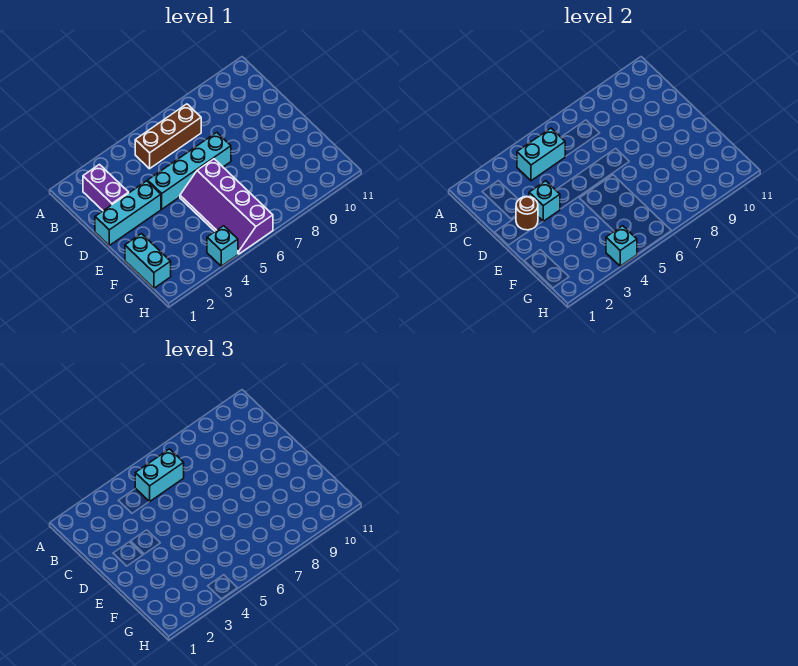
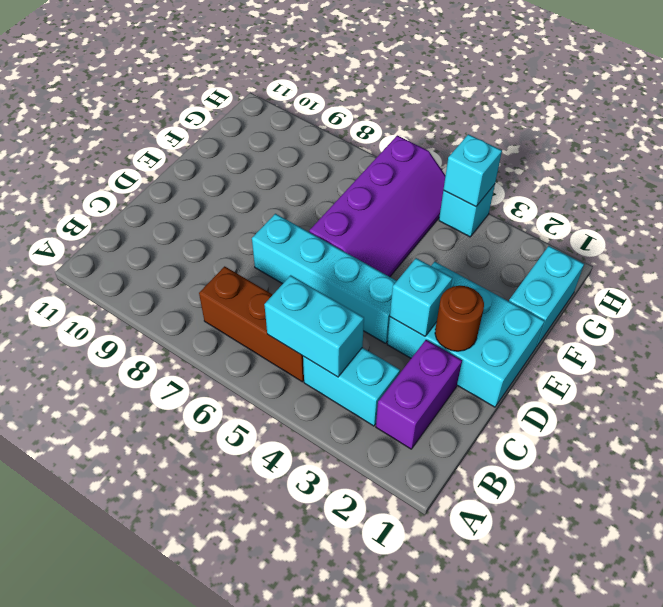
cyan 1x2 brick [135,449,184,502] -> cyan 1x2 brick moved to [303,347,400,426]
cyan 1x3 brick [95,181,161,245] -> cyan 2x3 brick [387,262,544,407]

